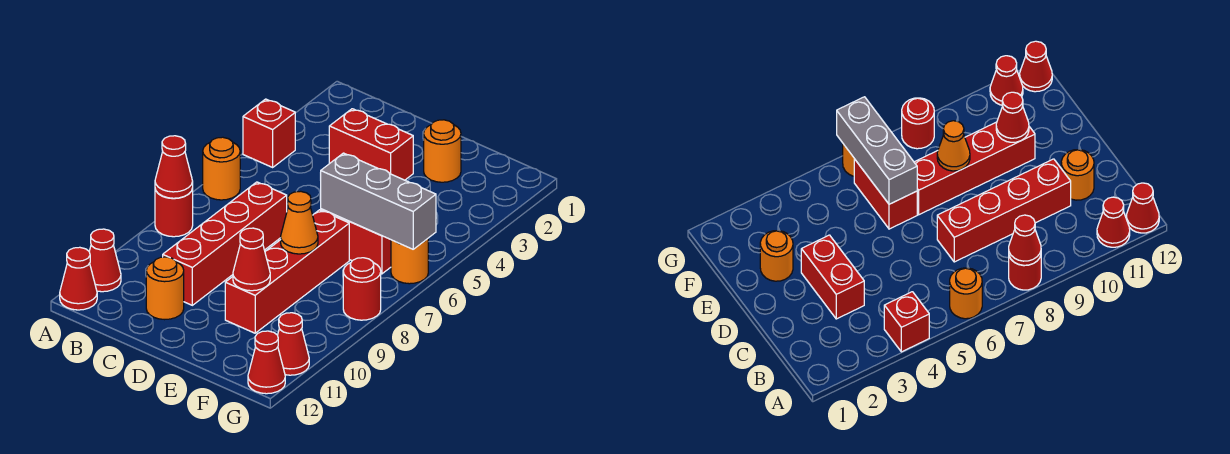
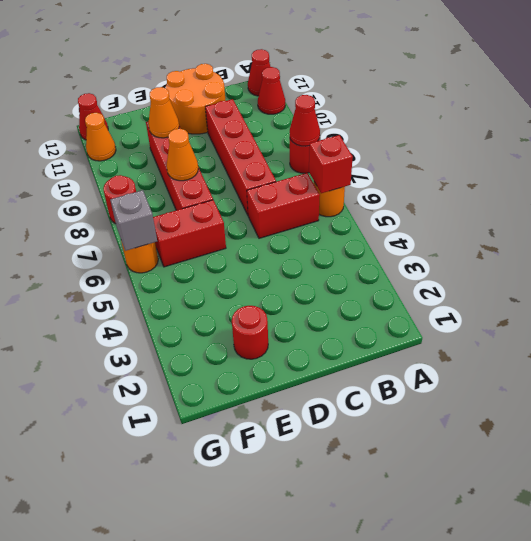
red 1x1 brick [243,99,295,167] -> red 1x1 brick moved to [309,135,353,193]
red 1x2 brick [329,109,413,180] -> red 1x2 brick moved to [247,173,320,238]
orange 1x1 round brick [146,257,184,320] -> orange 2x2 round brick [166,64,225,134]
orange 1x1 round brick [424,120,461,182] -> red 1x1 round brick [232,306,268,359]
grey 1x3 brick [320,153,436,249] -> grey 1x1 brick [110,190,157,251]
red 1x1 cone [233,228,270,291] -> orange 1x1 cone [148,87,179,138]
red 1x1 cone [278,313,309,375] -> orange 1x1 cone [85,113,116,161]

